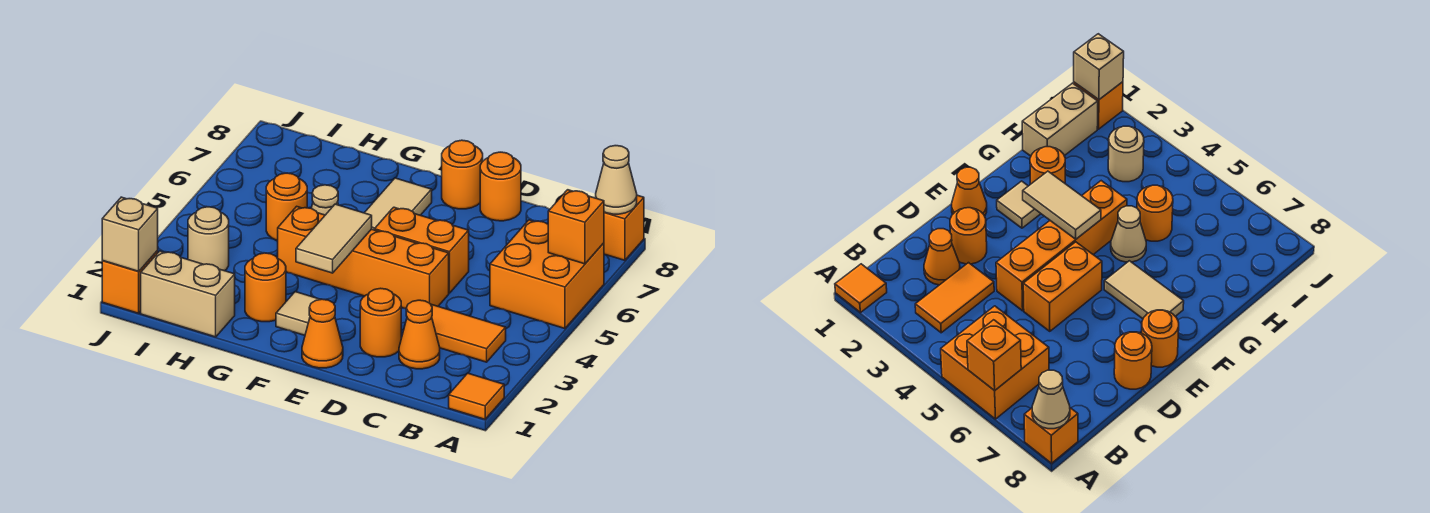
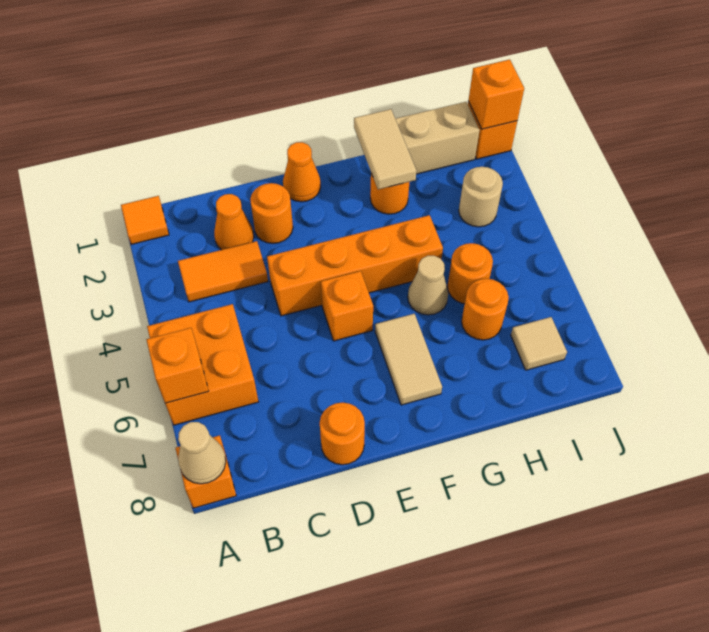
orange 1x2 brick [374,207,469,293] -> orange 1x1 brick [321,271,373,341]
orange 1x1 round brick [442,140,483,209] -> orange 1x1 round brick moved to [462,279,509,340]
tan 1x1 tile [276,292,321,335] -> tan 1x1 tile moved to [511,317,567,370]
tan 1x2 tile [296,204,372,273] -> tan 1x2 tile moved to [354,109,416,189]
tan 1x1 brick [102,197,158,271] -> orange 1x1 brick [468,60,524,129]

